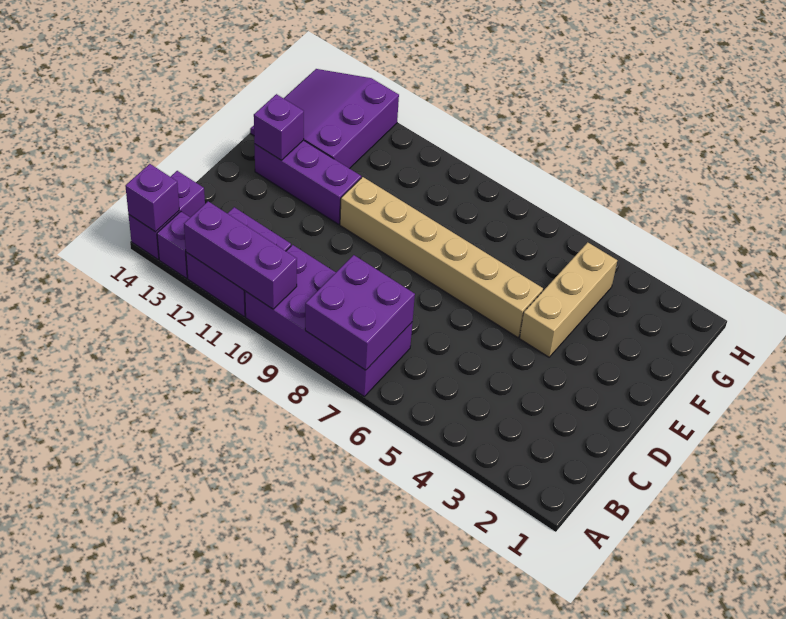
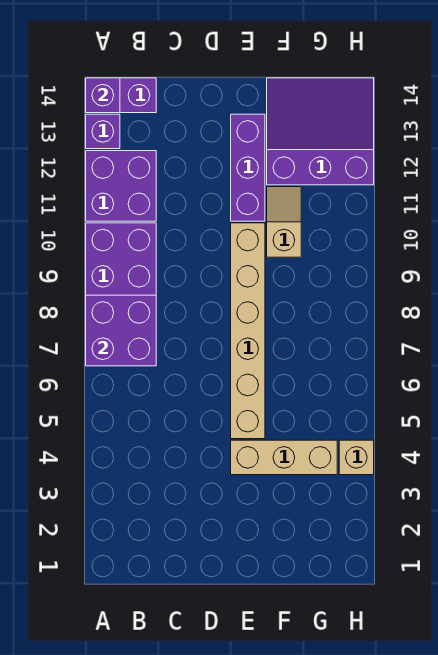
purple 1x3 brick [184,201,297,309] -> none
purple 1x1 brick [254,94,304,160] -> none
none -> tan 1x2 slope [267,187,301,257]
none -> tan 1x1 brick [339,440,374,475]

